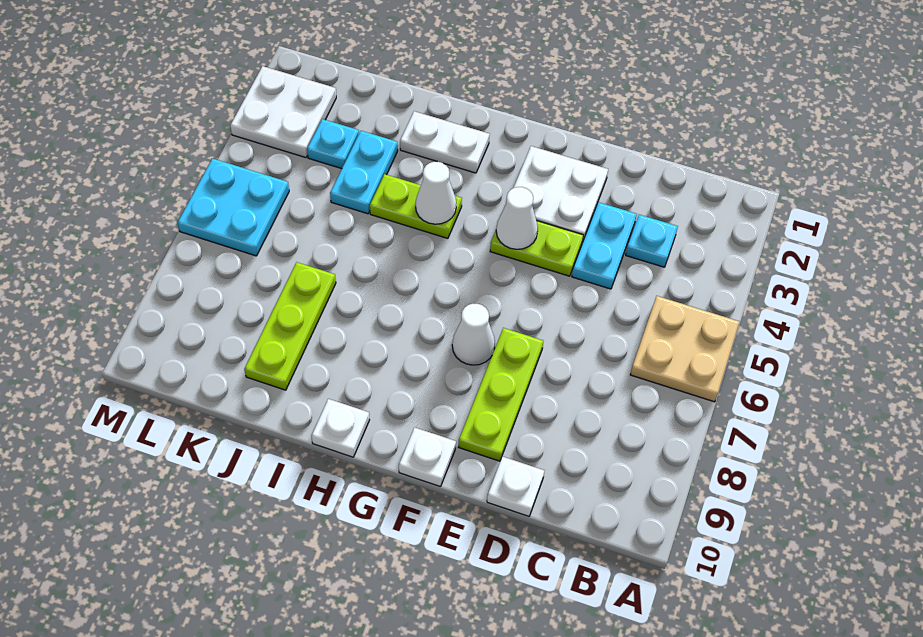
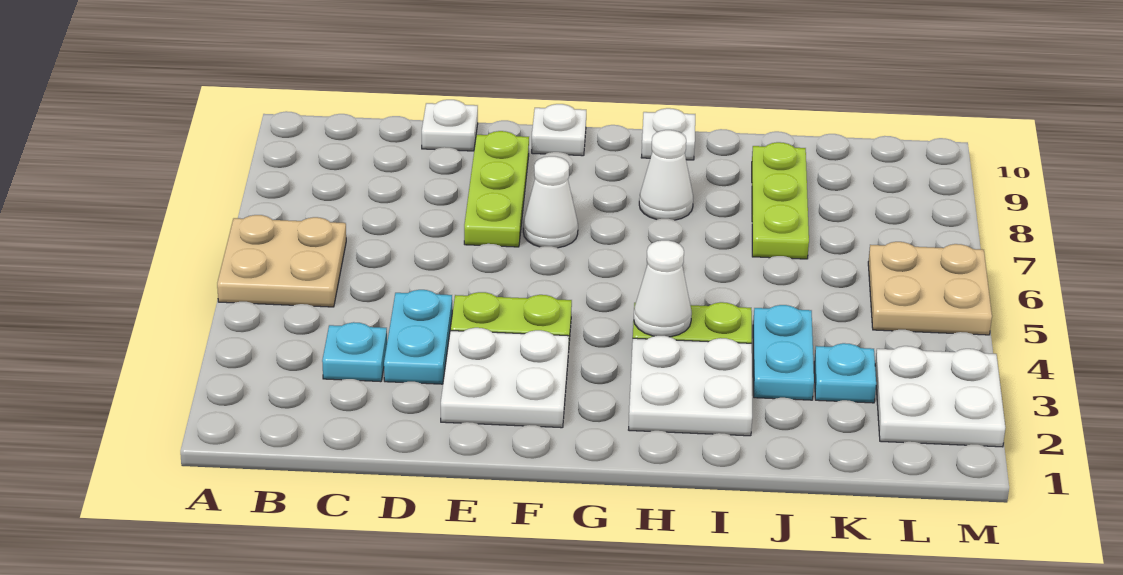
white 1x1 cone [496,187,538,249] -> white 1x1 cone moved to [639,130,693,220]
white 1x2 plate [400,111,490,173] -> white 2x2 plate [629,336,752,436]
cyan 2x2 plate [178,158,289,256] -> tan 2x2 plate [868,242,992,335]

